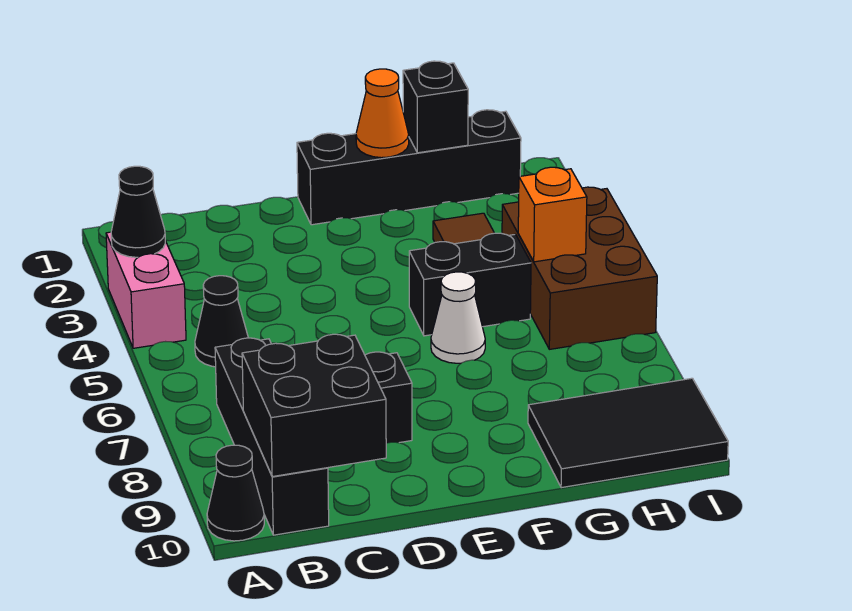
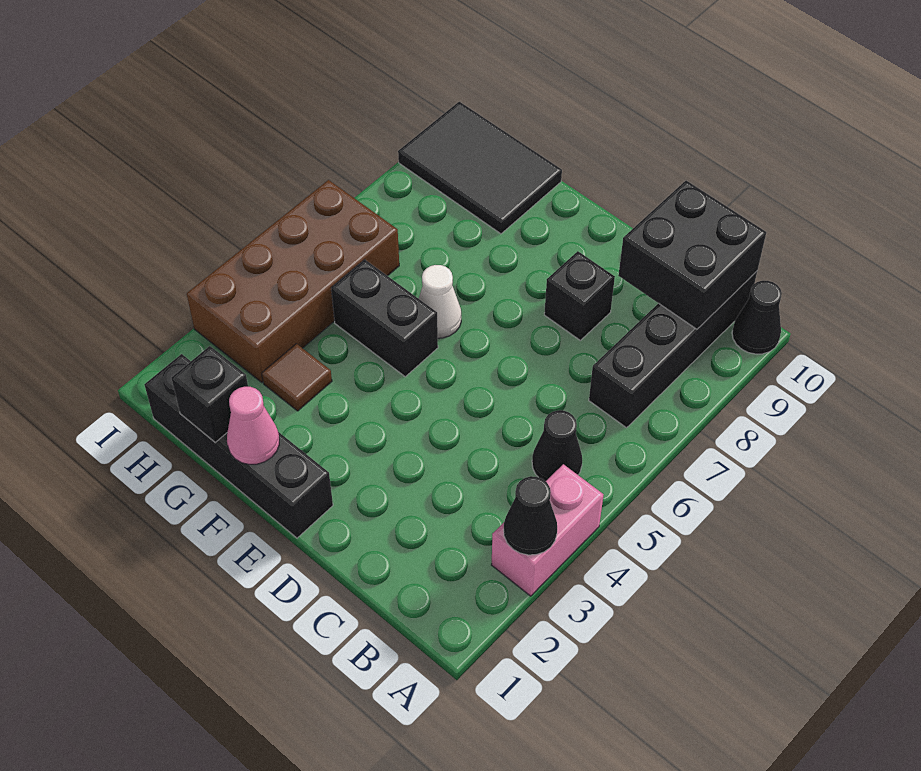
orange 1x1 cone [356,69,409,158] -> pink 1x1 cone [227,387,279,465]
brown 2x3 brick [502,187,657,349] -> brown 2x4 brick [187,180,399,383]
orange 1x1 brick [518,167,587,262] -> none

